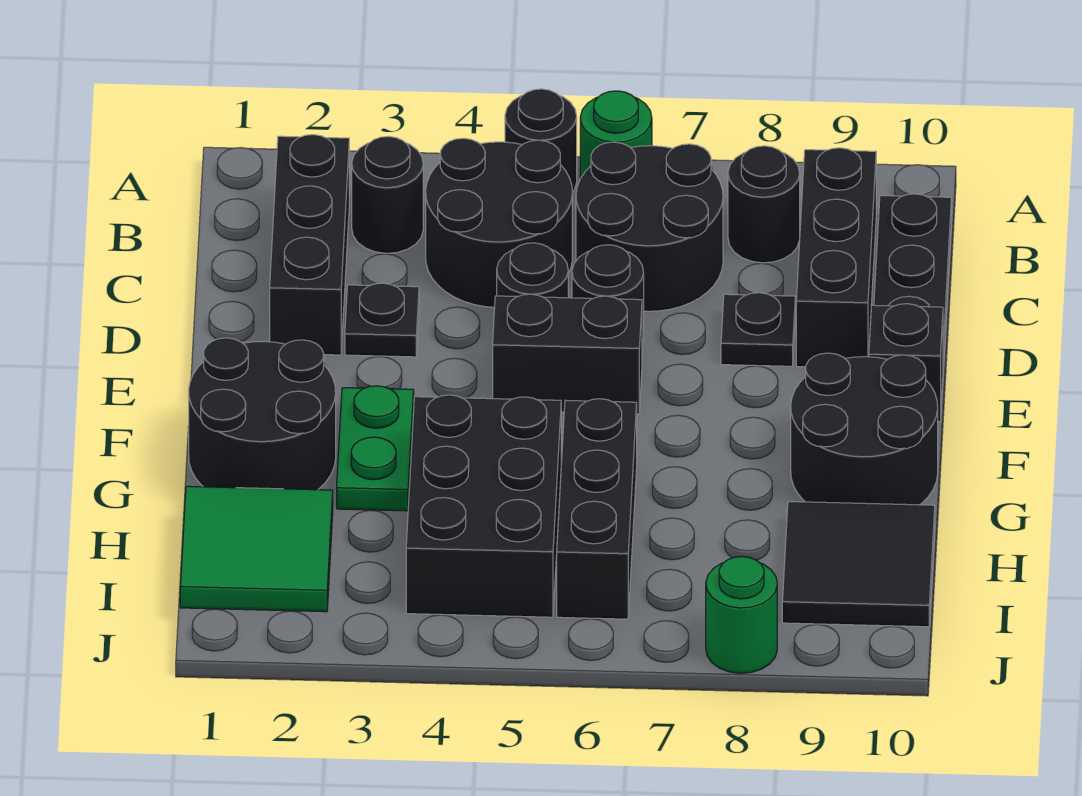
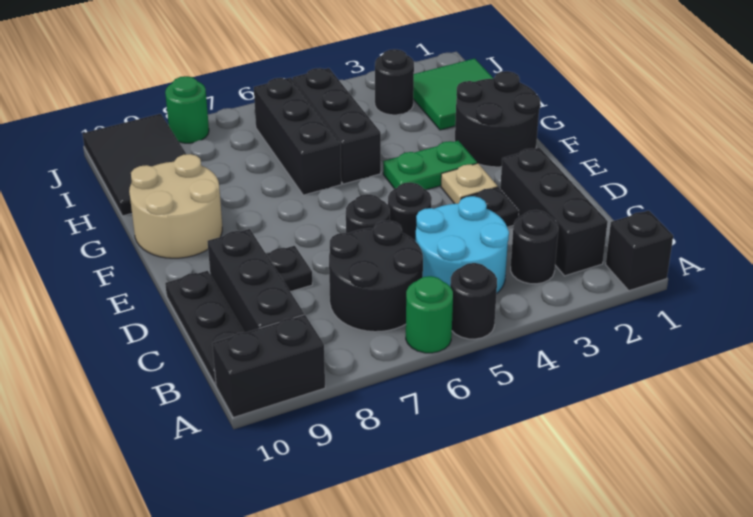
black 2x2 round brick [426,138,572,307] -> cyan 2x2 round brick [416,196,509,294]
black 1x1 round brick [728,146,800,263] -> black 1x1 round brick moved to [375,49,414,115]
none -> tan 1x1 plate [441,163,498,204]
black 1x2 brick [493,294,642,414] -> black 1x2 brick moved to [212,315,325,417]
black 1x1 brick [869,304,943,421] -> black 1x1 brick moved to [606,210,673,291]
green 1x2 plate [337,386,414,511] -> green 1x2 plate turned to [383,141,477,190]
black 2x2 round brick [791,353,938,505] -> tan 2x2 round brick [129,154,222,258]
black 2x3 brick [406,395,561,617] -> black 1x3 brick [293,68,381,184]
black 2x2 tile [782,502,935,627] -> black 2x3 tile [83,114,186,216]

